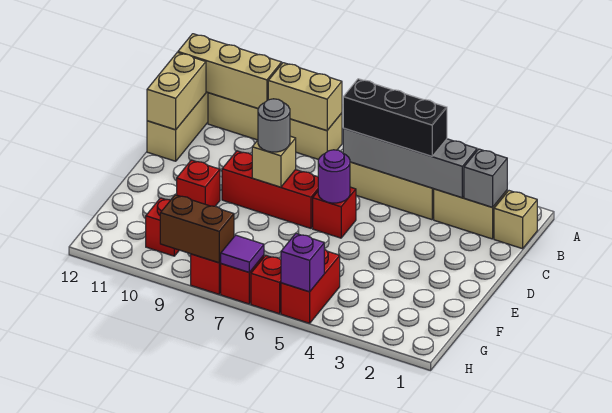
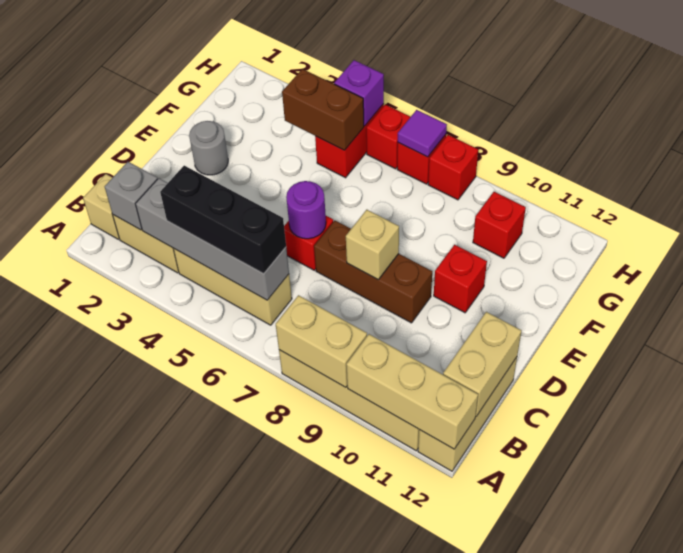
red 1x3 brick [222,151,318,228] -> brown 1x3 brick [314,221,432,323]
grey 1x1 round brick [258,99,290,152] -> grey 1x1 round brick moved to [189,121,228,175]
brown 1x2 brick [160,195,234,263] -> brown 1x2 brick moved to [282,69,364,150]

